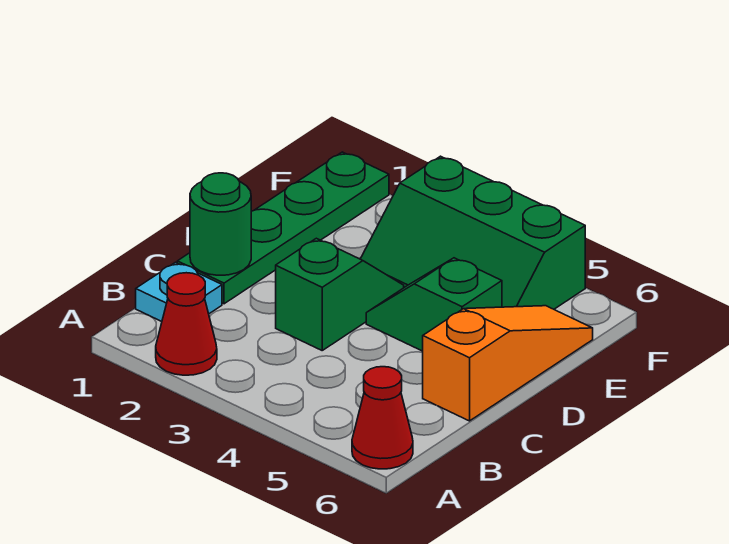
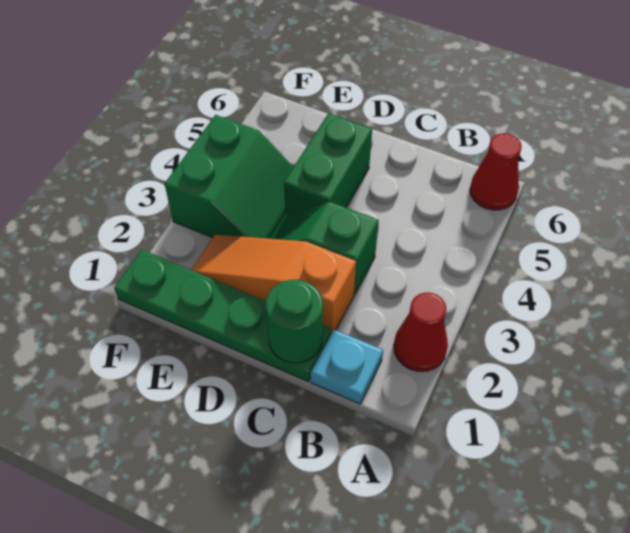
orange 1x3 slope [423,306,593,421] -> orange 1x3 slope moved to [191,235,356,334]
green 1x2 slope [366,258,502,351] -> green 1x2 brick [284,113,372,215]
green 2x3 slope [361,156,585,309] -> green 2x2 slope [165,115,293,239]

